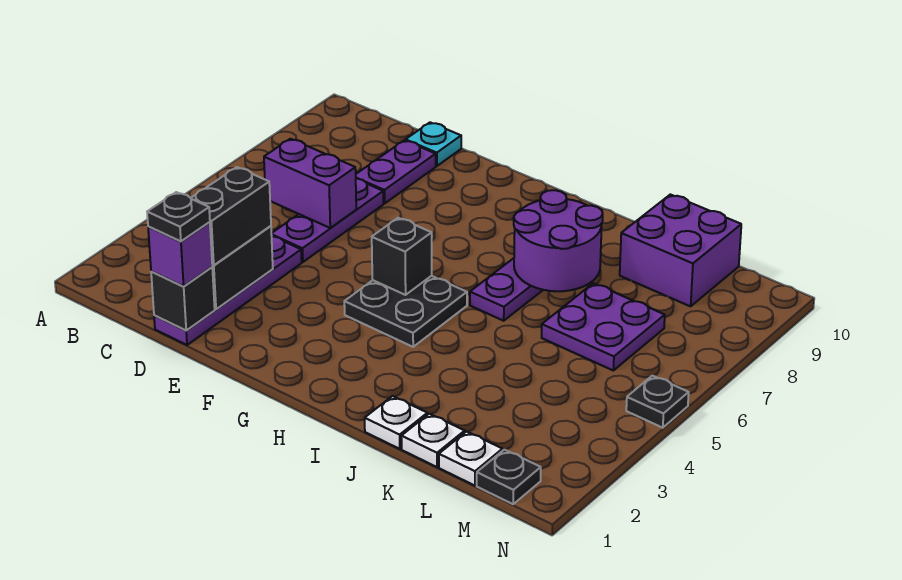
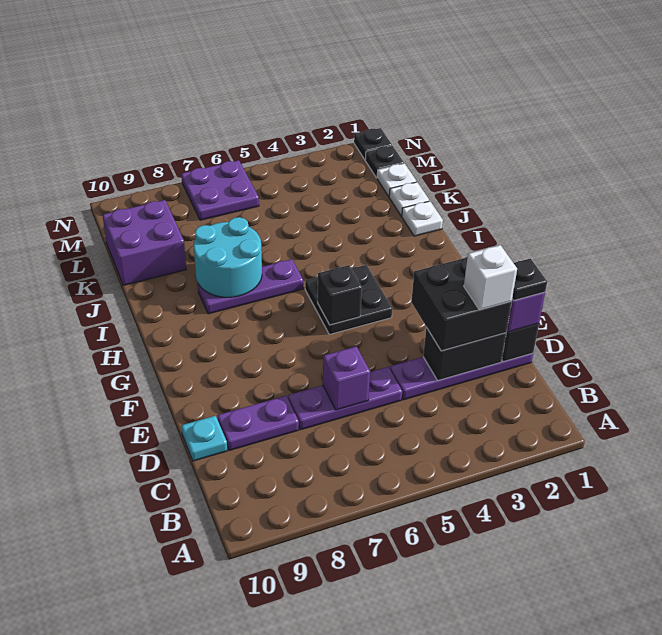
purple 1x2 brick [264,139,356,228] -> purple 1x1 brick [323,347,370,410]
black 1x2 brick [191,167,271,265] -> black 2x2 brick [411,257,512,351]
none -> white 1x1 brick [464,245,517,310]
purple 2x2 round brick [514,190,603,291] -> cyan 2x2 round brick [194,217,262,297]
purple 2x2 plate [542,283,665,370] -> purple 2x2 plate moved to [181,160,259,220]
black 1x1 plate [626,376,689,428] -> black 1x1 plate moved to [354,128,392,159]

